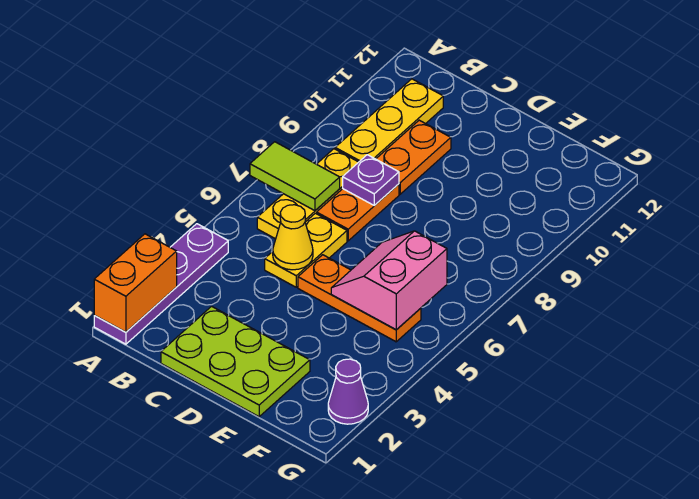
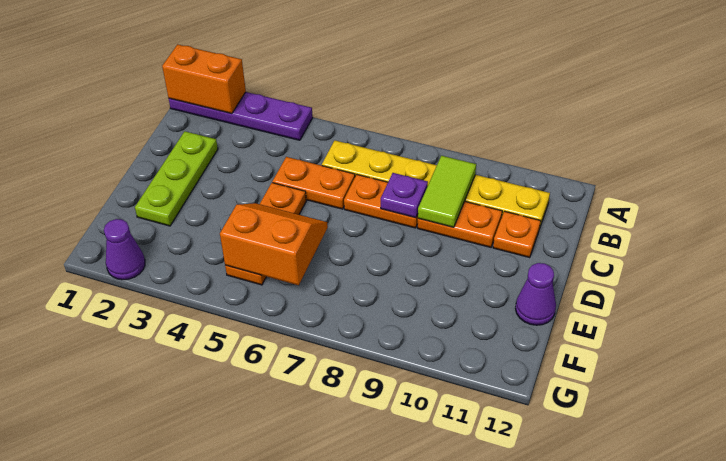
lime 1x2 tile [250,142,340,211] -> lime 1x2 tile moved to [418,156,476,227]
lime 2x3 plate [161,306,310,417] -> lime 1x3 plate [135,131,218,226]
yellow 1x2 plate [265,213,347,287] -> orange 1x2 plate [272,157,355,209]
yellow 1x1 cone [273,205,313,270] -> none
none -> orange 1x1 plate [493,211,540,258]
pink 2x2 slope [331,231,447,330] -> orange 2x2 slope [220,203,328,285]
none -> purple 1x1 cone [516,263,556,325]

